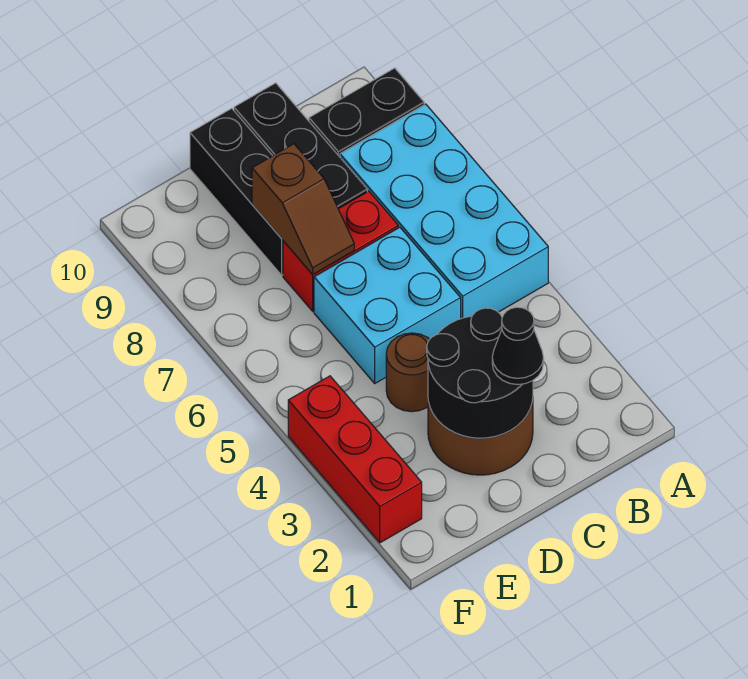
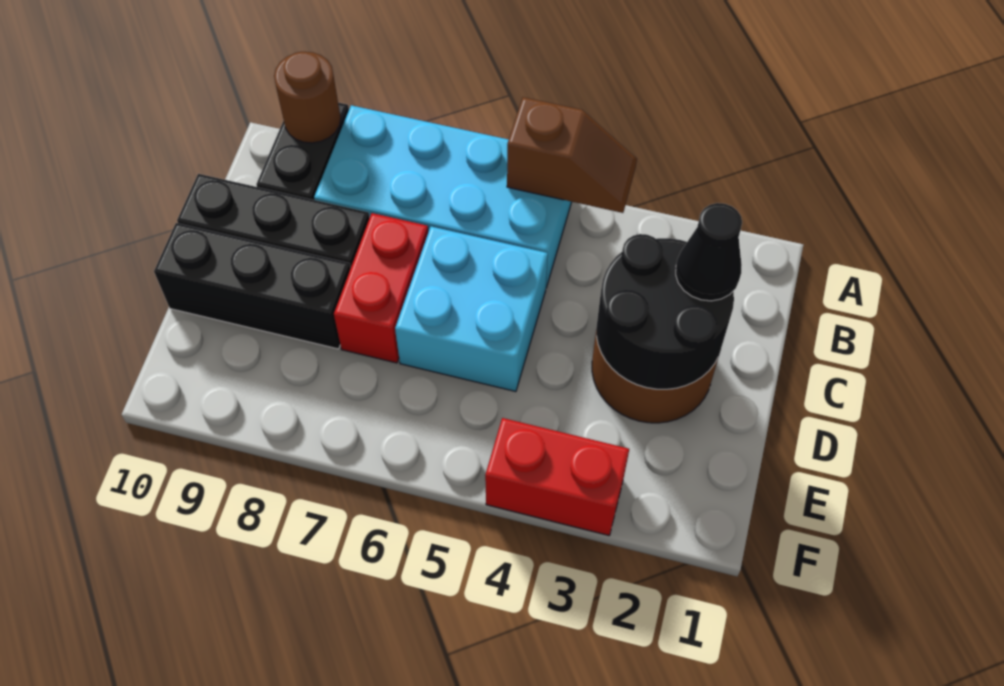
brown 1x1 round brick [386,333,430,412] -> brown 1x1 round brick moved to [274,52,341,143]
brown 1x2 slope [252,144,354,275] -> brown 1x2 slope moved to [507,97,637,213]
red 1x3 brick [288,376,422,543] -> red 1x2 brick [485,418,629,535]

